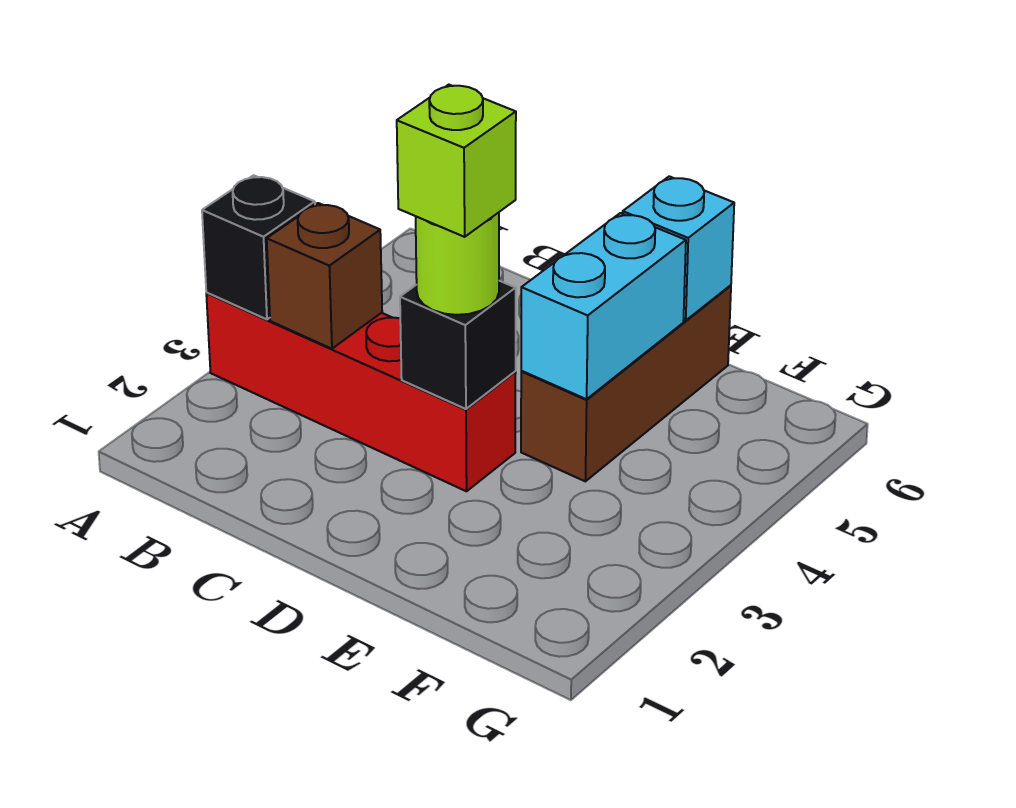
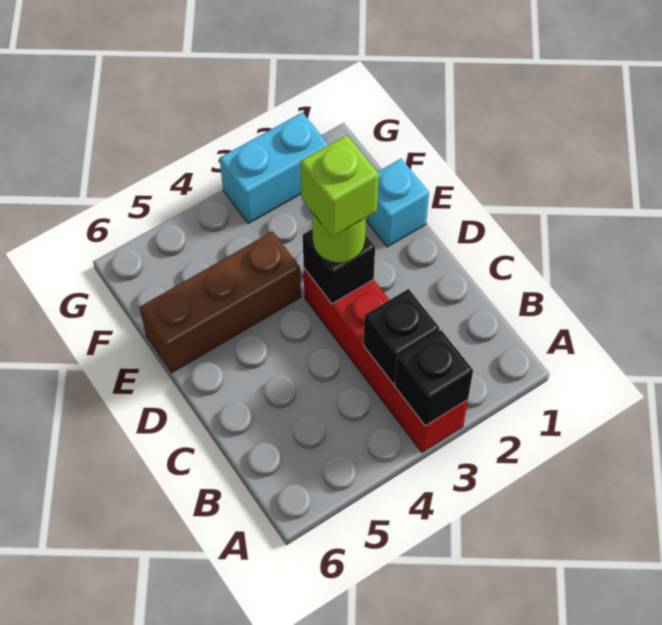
brown 1x1 brick [267,203,382,349] -> black 1x1 brick [363,289,440,384]
cyan 1x2 brick [521,213,686,399] -> cyan 1x2 brick moved to [220,112,329,223]
cyan 1x1 brick [623,176,734,321] -> cyan 1x1 brick moved to [366,159,429,247]

